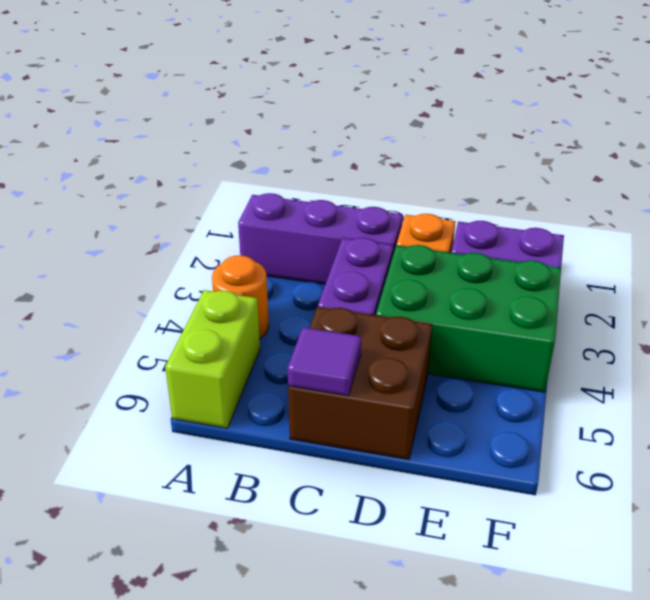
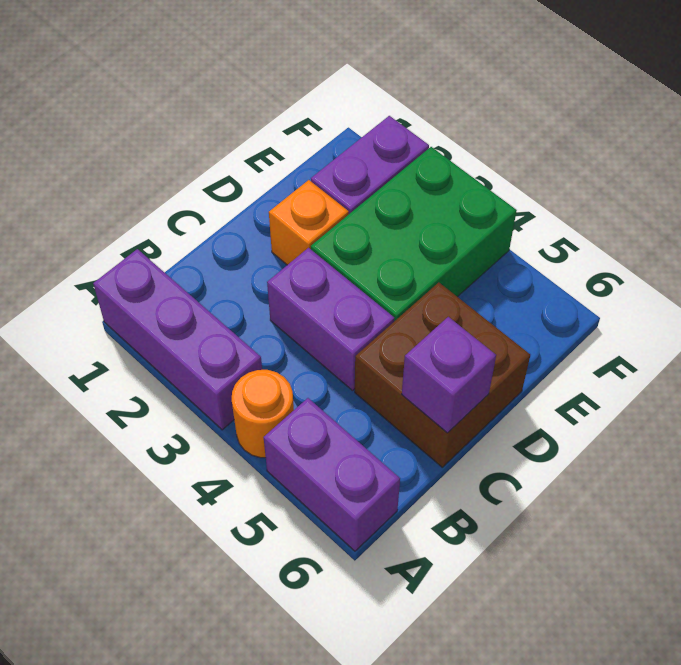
purple 1x3 brick [238,193,403,284] -> purple 1x3 brick turned to [93,249,262,430]
lime 1x2 brick [165,290,260,428] -> purple 1x2 brick [264,398,400,551]
purple 1x1 tile [288,327,361,396] -> purple 1x1 brick [402,317,496,433]

